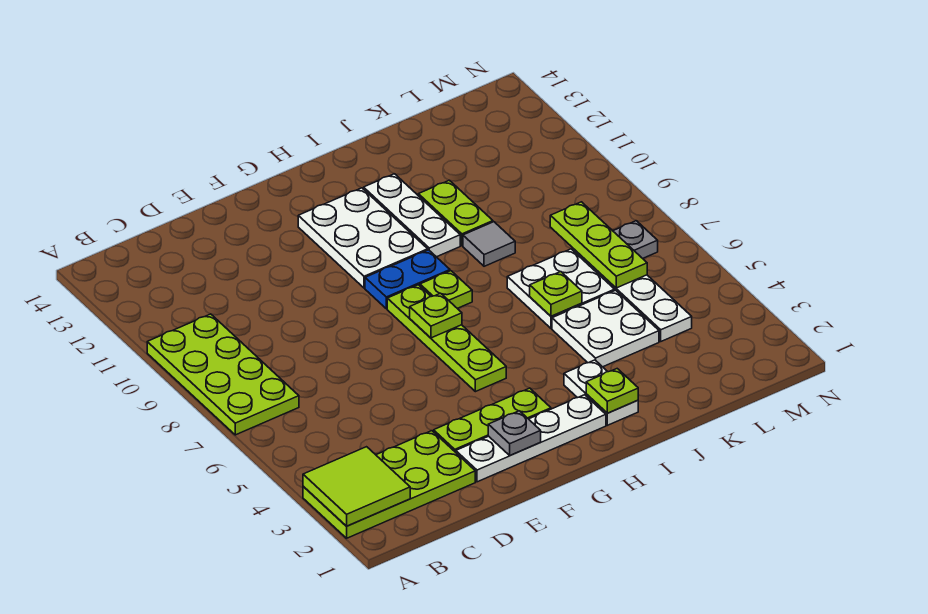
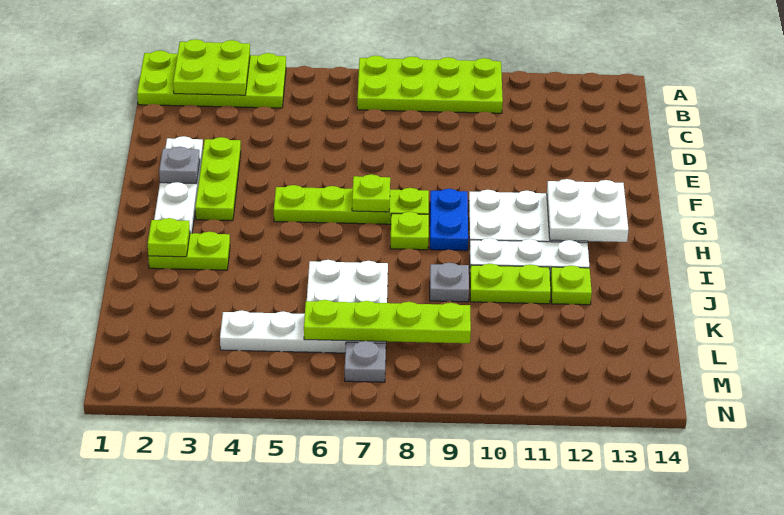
lime 2x4 plate [303,431,475,538] -> lime 2x4 plate turned to [137,50,286,108]
lime 2x2 tile [303,447,410,526] -> lime 2x2 plate [173,39,250,95]
white 1x2 plate [564,360,638,425] -> lime 1x2 plate [148,232,230,270]
white 2x2 plate [552,290,659,367] -> white 2x2 plate moved to [547,179,628,242]
lime 1x1 plate [530,272,582,316] -> lime 1x1 plate moved to [550,265,592,305]
grey 1x1 tile [463,222,515,266] -> grey 1x1 plate [430,263,469,302]
lime 1x3 plate [550,202,647,288] -> lime 1x4 plate [304,300,471,343]

